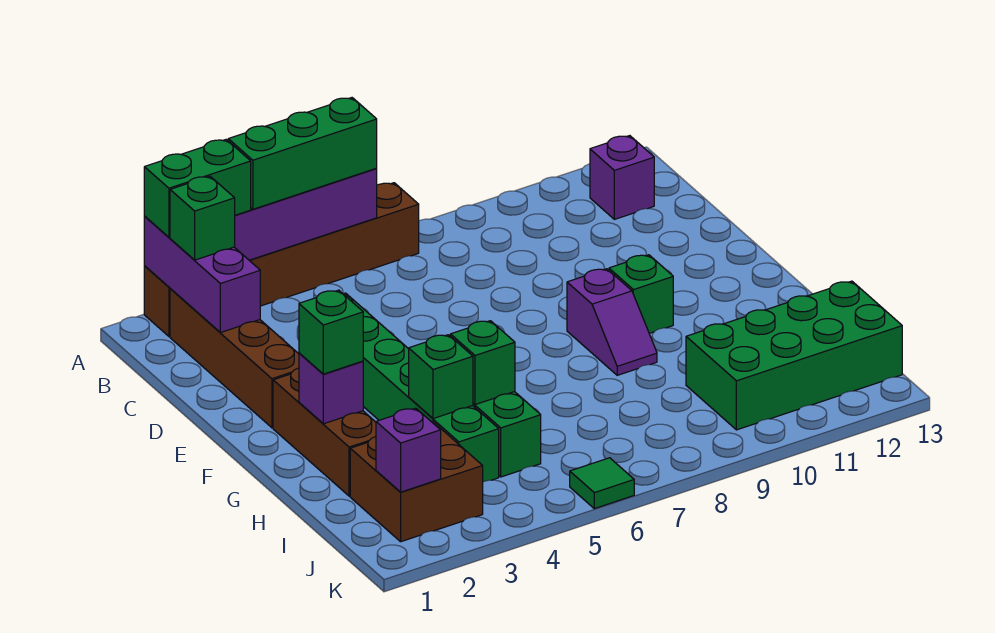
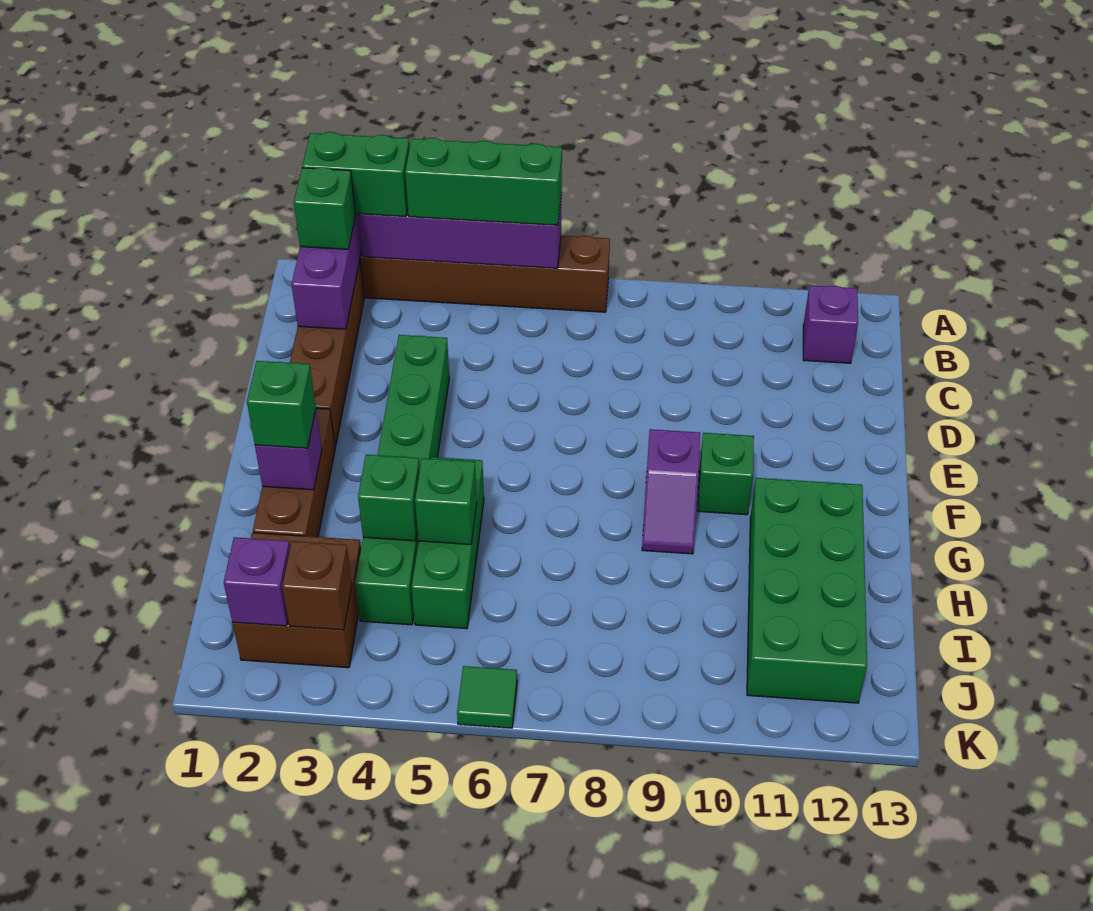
green 2x4 brick [686,281,902,430] -> green 2x4 brick turned to [747,478,867,703]
none -> brown 1x1 brick [282,541,352,630]

